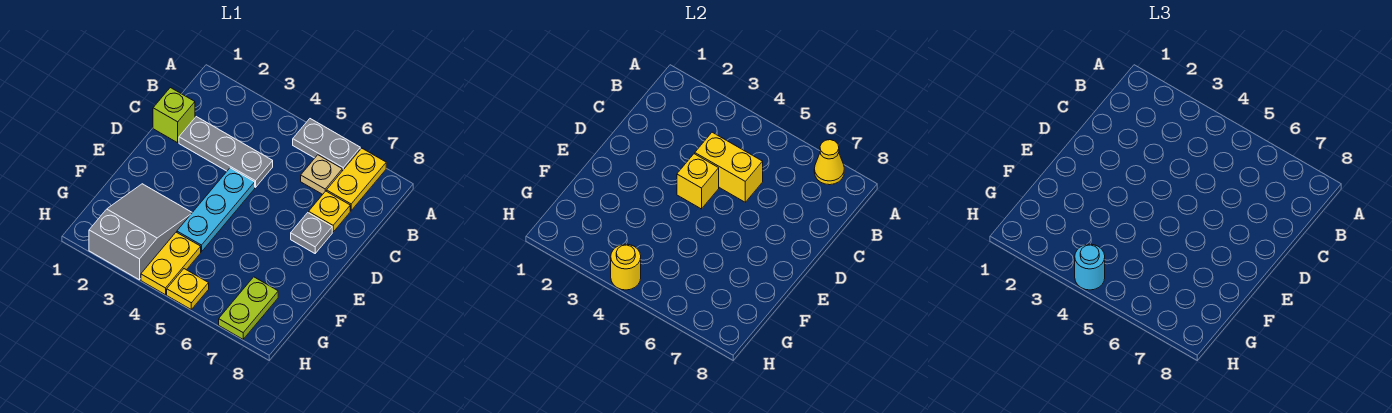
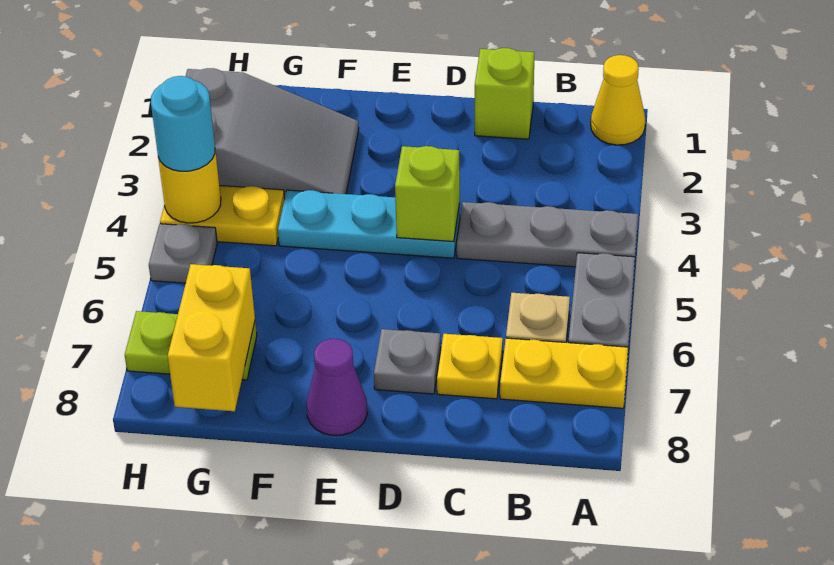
yellow 1x1 cone [814,140,844,185] -> yellow 1x1 cone moved to [591,55,645,145]
grey 1x3 plate [179,117,273,187] -> grey 1x3 plate turned to [457,202,638,267]
yellow 1x2 brick [695,132,763,202] -> yellow 1x2 brick moved to [168,264,255,411]
yellow 1x1 brick [677,154,719,209] -> lime 1x1 brick [395,146,460,242]
none -> purple 1x1 cone [307,339,367,435]
yellow 1x1 plate [167,269,209,309] -> grey 1x1 plate [149,224,217,283]

